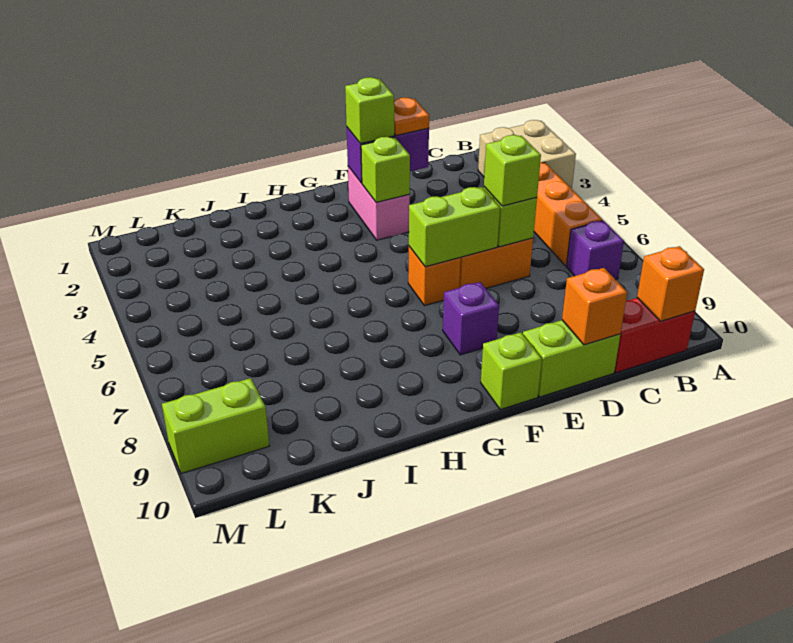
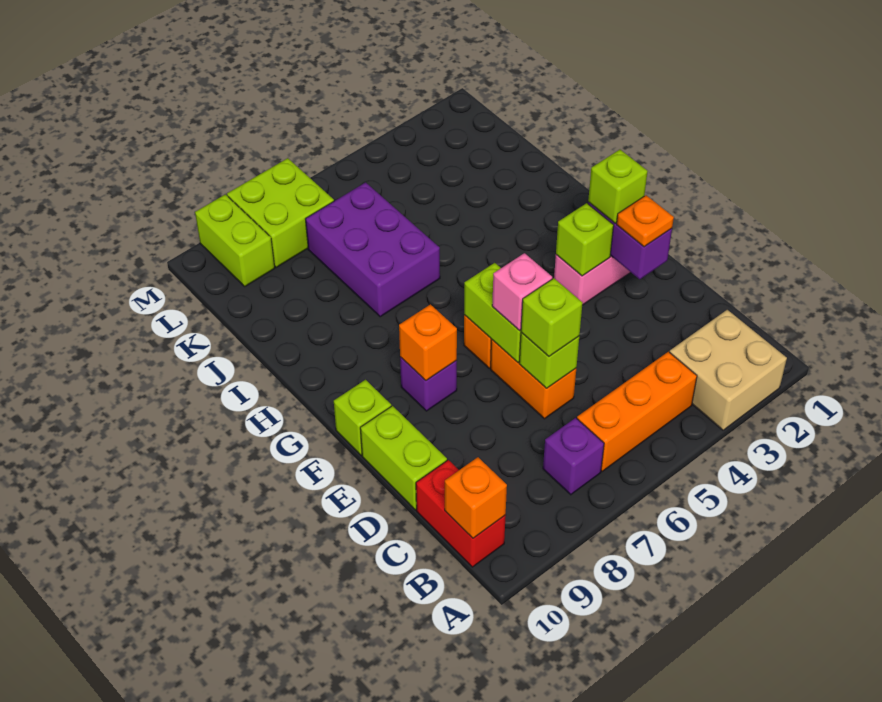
orange 1x1 brick [562,268,627,345] -> orange 1x1 brick moved to [399,304,457,381]
none -> pink 1x1 brick [492,253,552,331]
none -> purple 2x3 brick [306,182,440,317]
none -> lime 2x2 brick [227,158,334,267]

